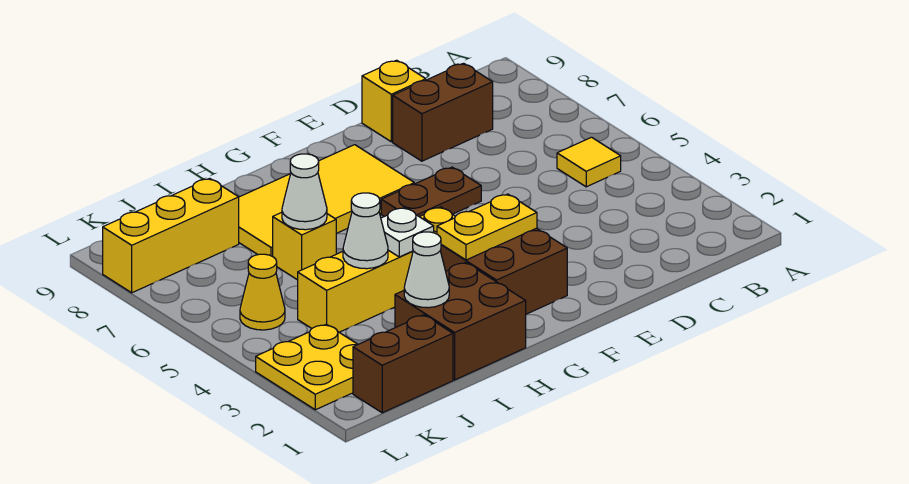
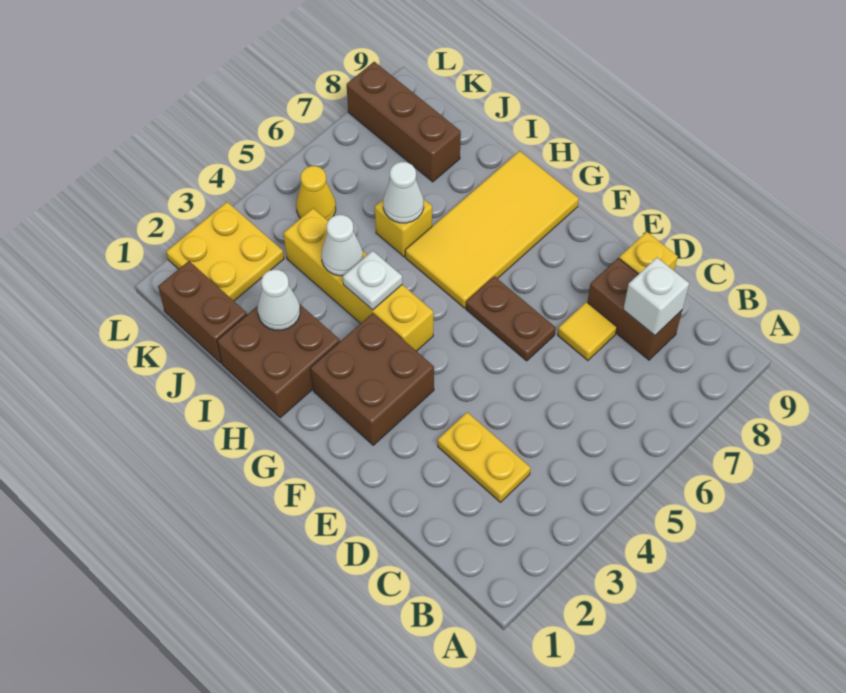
yellow 1x1 tile [557,137,621,187] -> yellow 1x1 tile moved to [558,302,617,360]
none -> white 1x1 brick [623,258,689,335]
yellow 1x2 plate [437,194,537,260] -> yellow 1x2 plate moved to [438,412,531,502]
yellow 2x4 tile [239,145,414,256] -> yellow 2x4 tile turned to [405,151,579,308]
yellow 1x3 brick [102,178,239,293] -> brown 1x3 brick [347,62,461,182]

